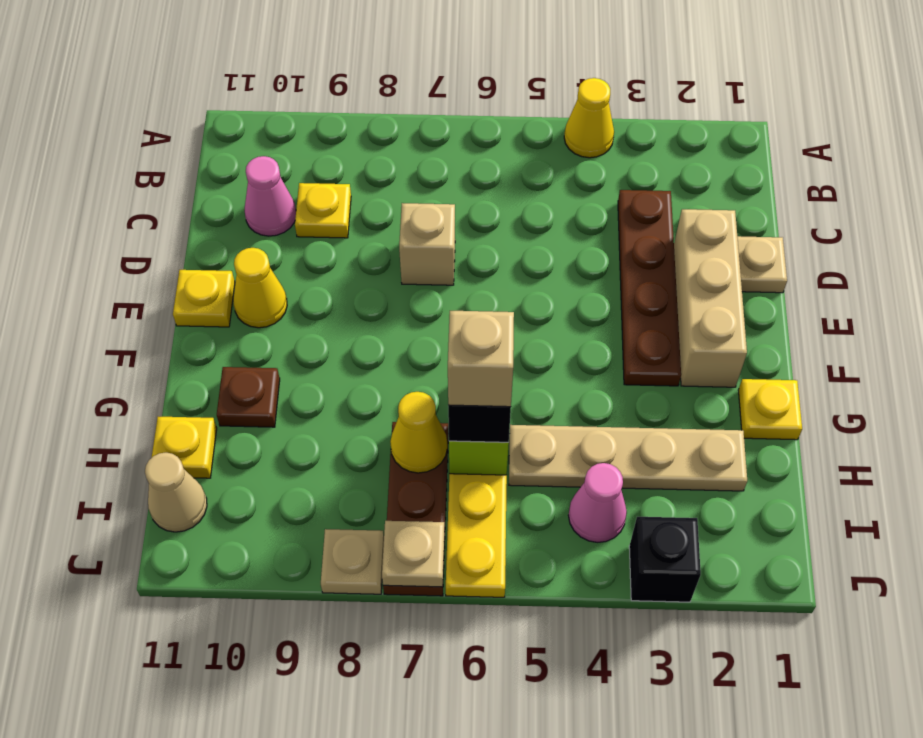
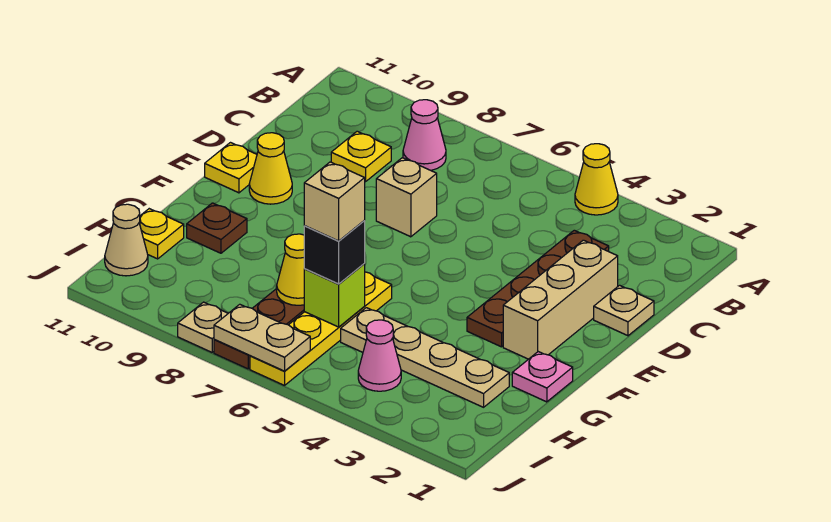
pink 1x1 cone [245,156,296,236] -> pink 1x1 cone moved to [403,100,446,170]
yellow 1x1 plate [738,379,802,440] -> pink 1x1 plate [512,352,573,402]
black 1x1 brick [629,517,701,602] -> none
tan 1x1 plate [382,521,445,587] -> tan 1x2 plate [214,304,310,371]

